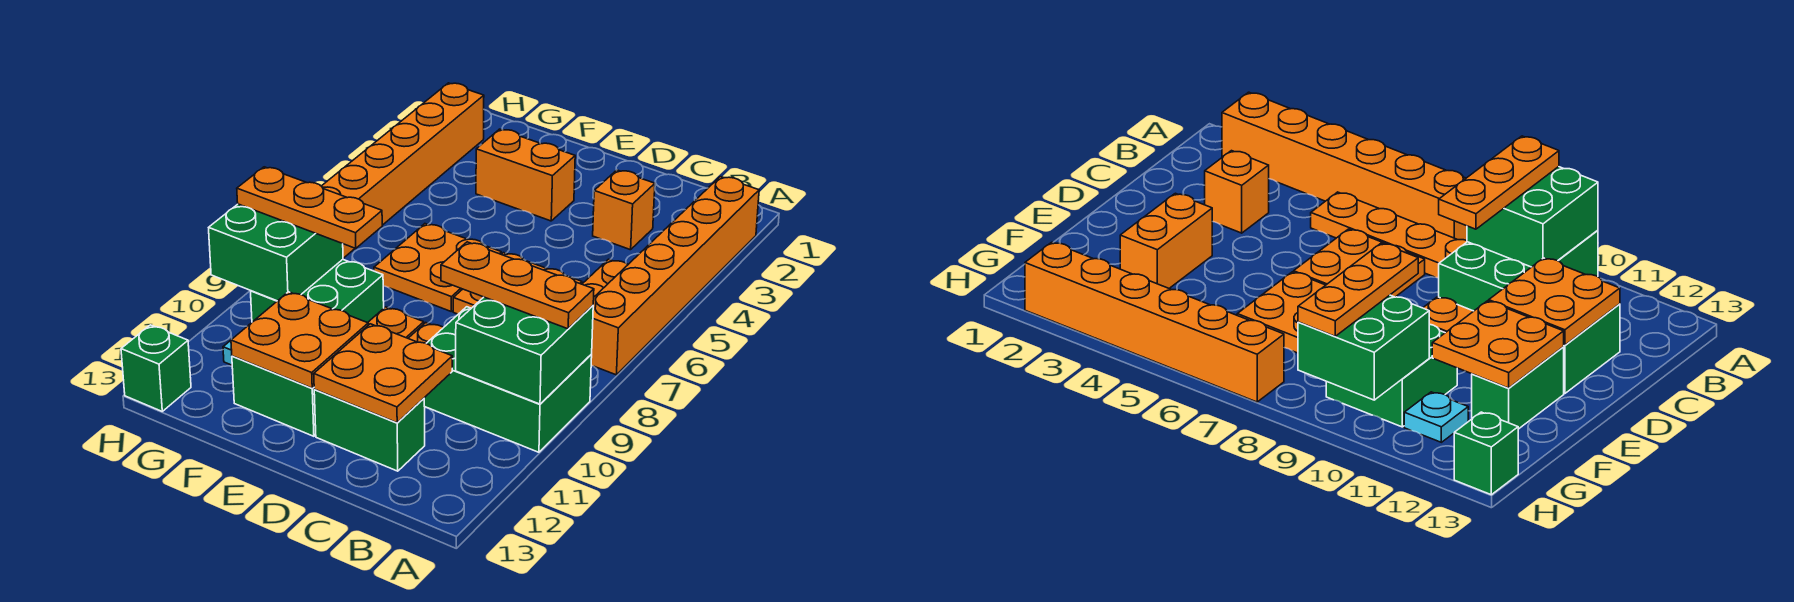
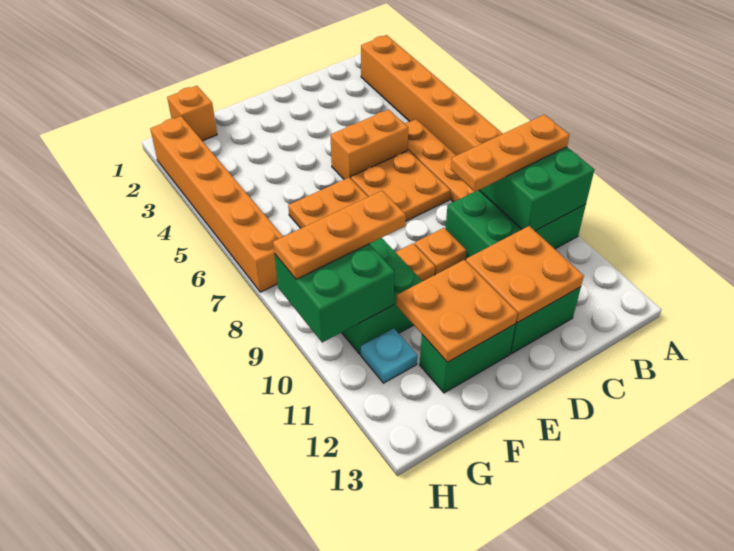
orange 1x1 brick [593,170,655,250] -> orange 1x1 brick moved to [167,86,217,141]
orange 1x2 brick [476,129,575,221] -> orange 1x2 brick moved to [330,109,408,179]
green 1x1 brick [121,325,191,411] -> none

